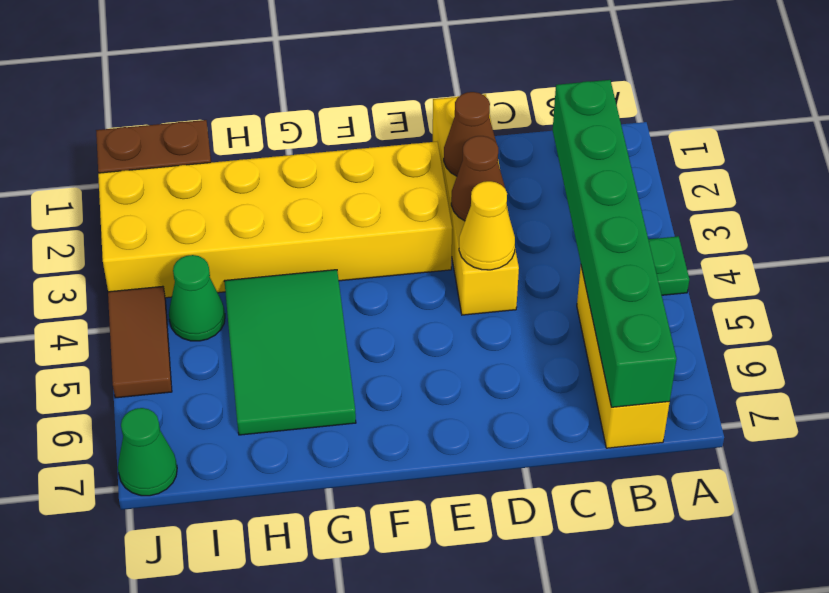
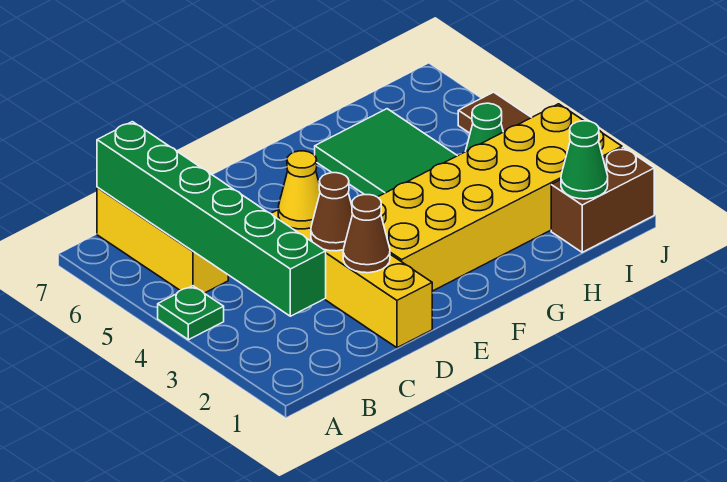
green 1x1 cone [118,408,177,496] -> green 1x1 cone moved to [561,121,608,199]

